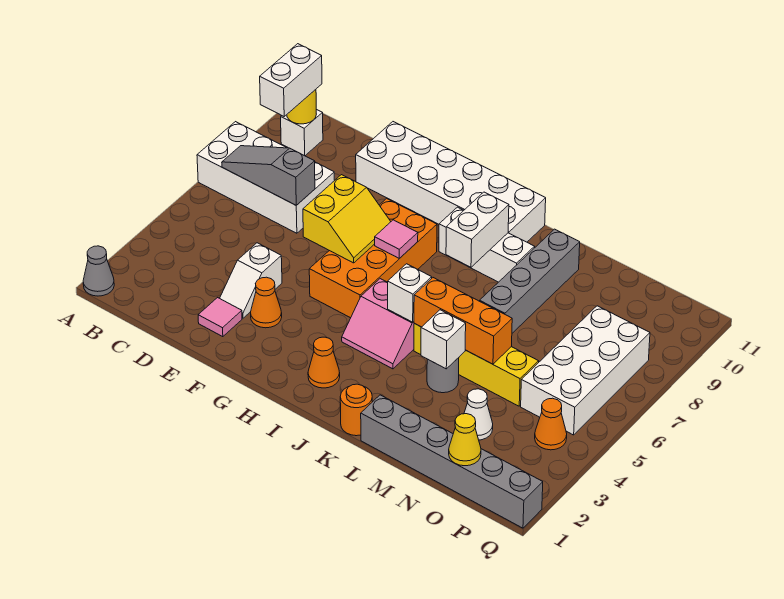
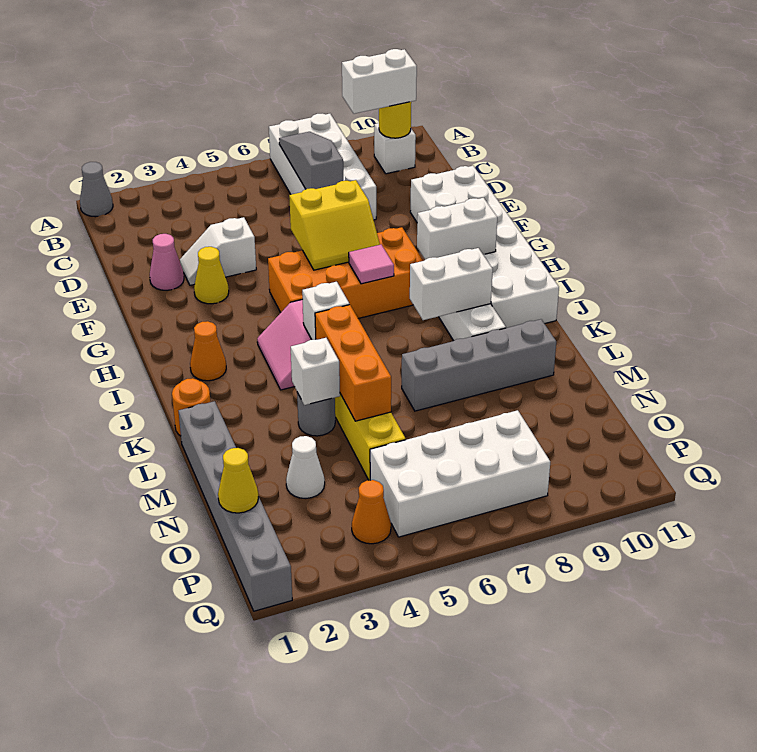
pink 1x1 tile [198,298,242,337] -> pink 1x1 cone [150,234,184,290]
orange 1x1 cone [250,277,282,328] -> yellow 1x1 cone [194,247,229,304]
none -> white 1x2 brick [417,198,497,260]

